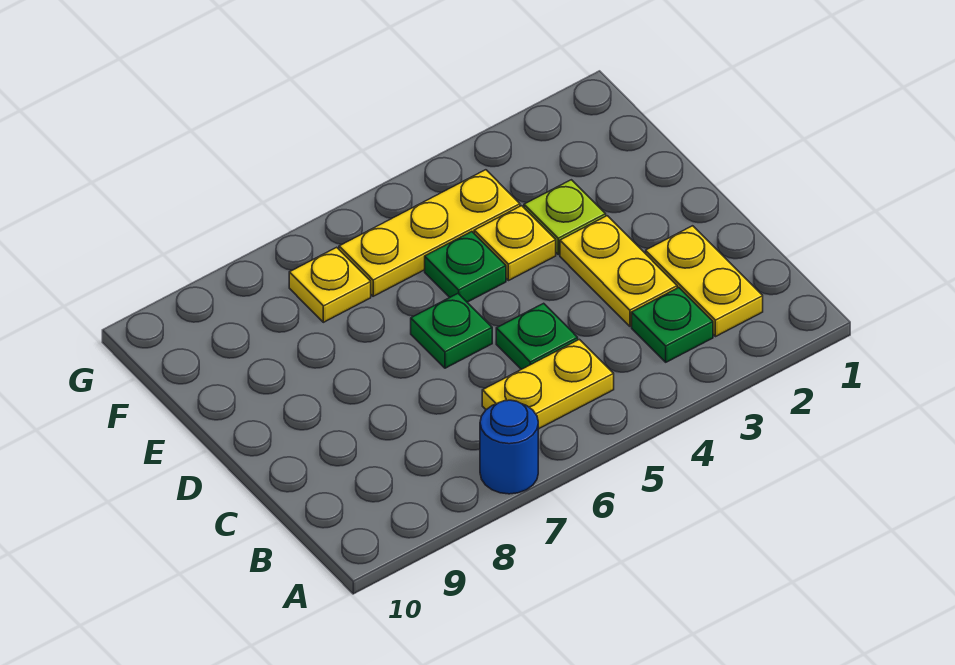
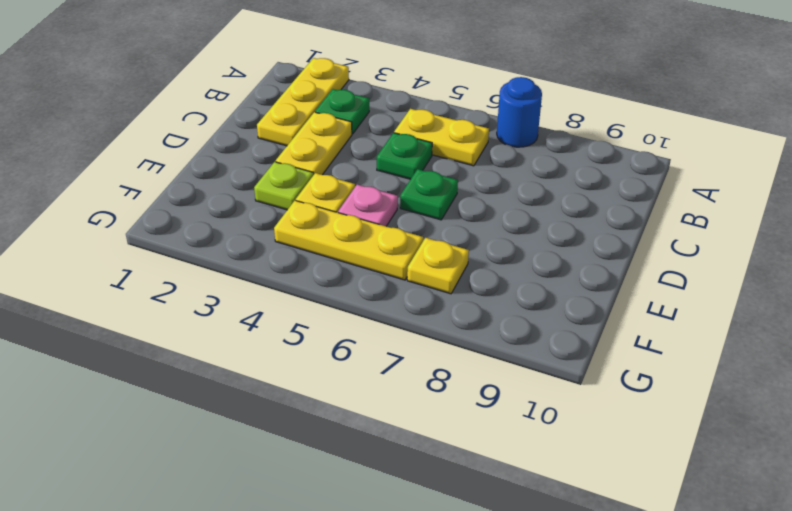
yellow 1x2 plate [646,226,763,337] -> yellow 1x3 plate [257,58,349,146]
green 1x1 plate [425,232,506,302] -> pink 1x1 plate [338,185,398,226]

